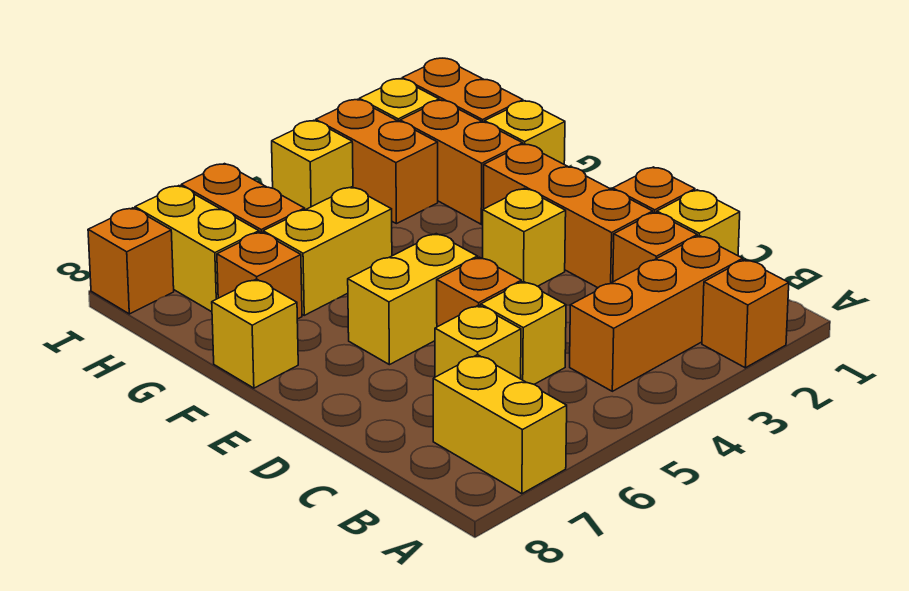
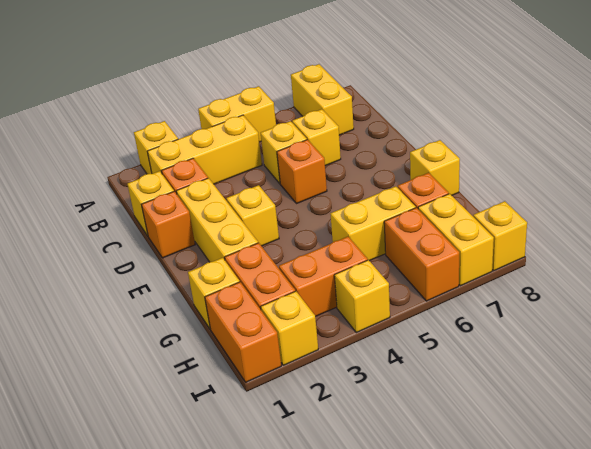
orange 1x1 brick [702,260,789,368] -> yellow 1x1 brick [134,121,178,174]
orange 1x3 brick [570,236,743,391] -> yellow 1x3 brick [147,115,262,184]
orange 1x3 brick [484,144,653,288] -> yellow 1x3 brick [176,178,258,262]
yellow 1x2 brick [348,234,478,365] -> yellow 1x2 brick moved to [198,86,276,142]
orange 1x2 brick [316,99,438,224] -> orange 1x2 brick turned to [279,237,368,317]
orange 1x1 brick [88,208,174,314] -> yellow 1x1 brick [473,201,527,271]

